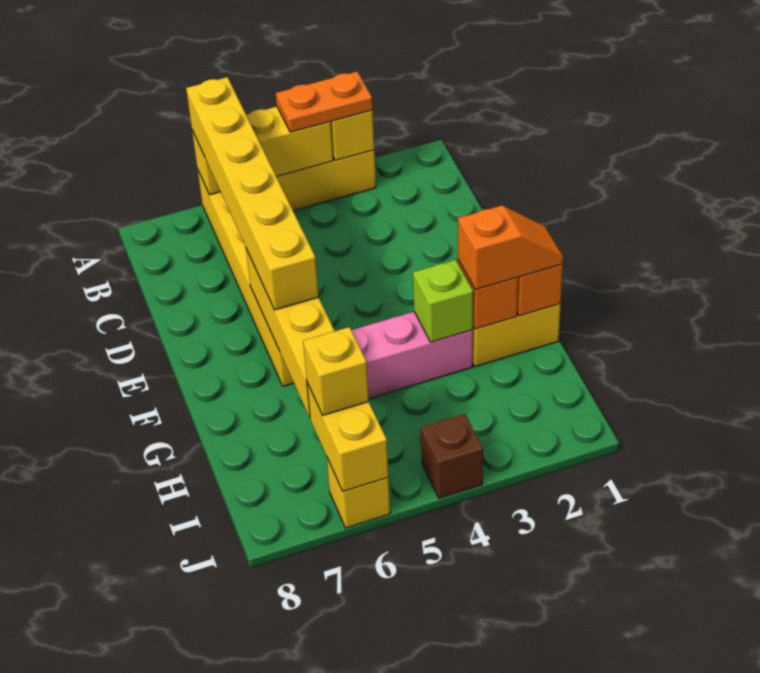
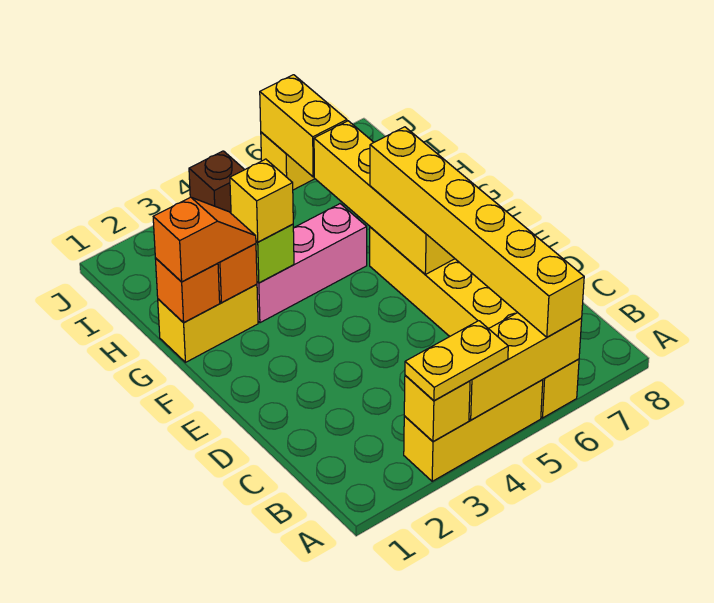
orange 1x2 plate [276,72,372,132] -> yellow 1x2 plate [405,321,508,401]
orange 1x2 slope [458,206,563,290] -> orange 1x2 slope turned to [153,197,256,282]
yellow 1x1 brick [303,327,369,415] -> yellow 1x1 brick moved to [230,159,293,242]

